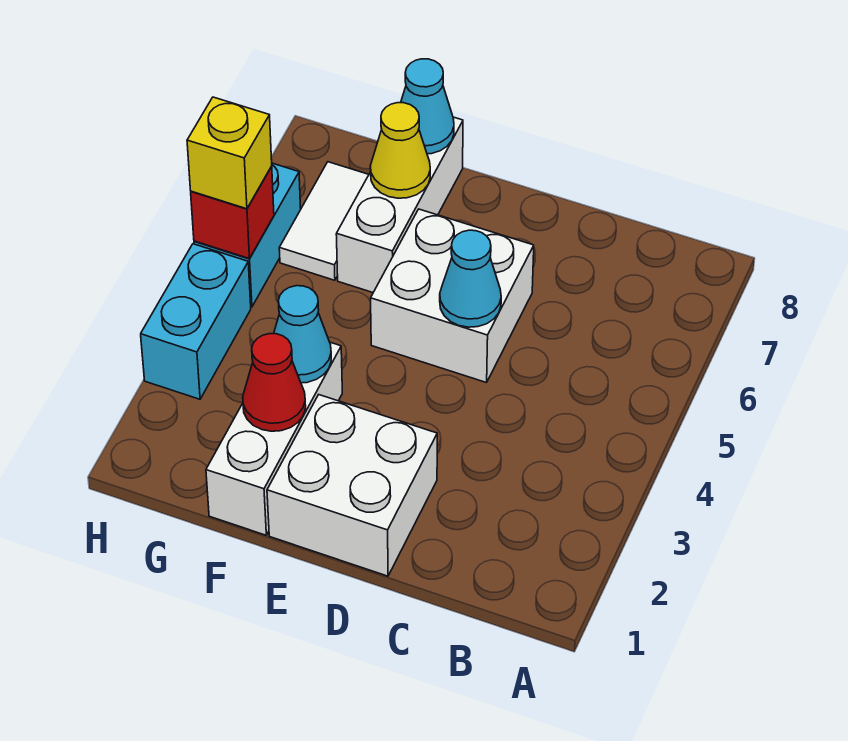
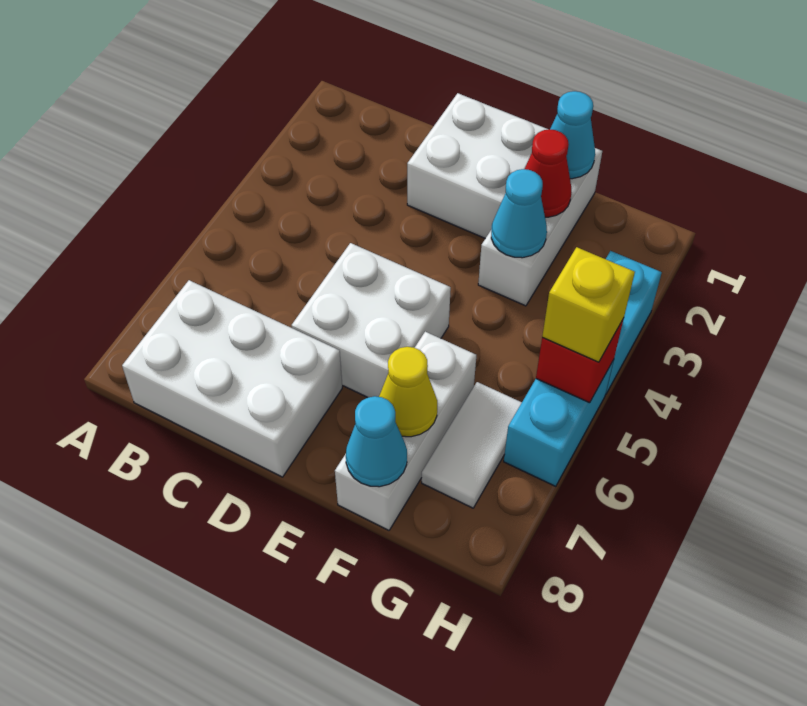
none -> white 2x3 brick [122,280,342,477]
cyan 1x1 cone [440,230,501,327] -> cyan 1x1 cone moved to [550,91,595,179]

